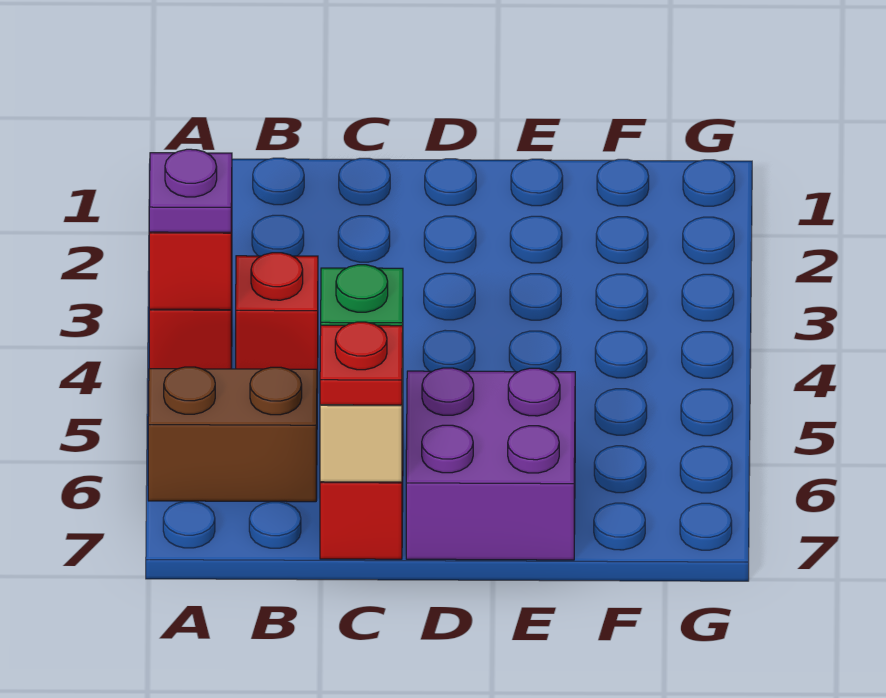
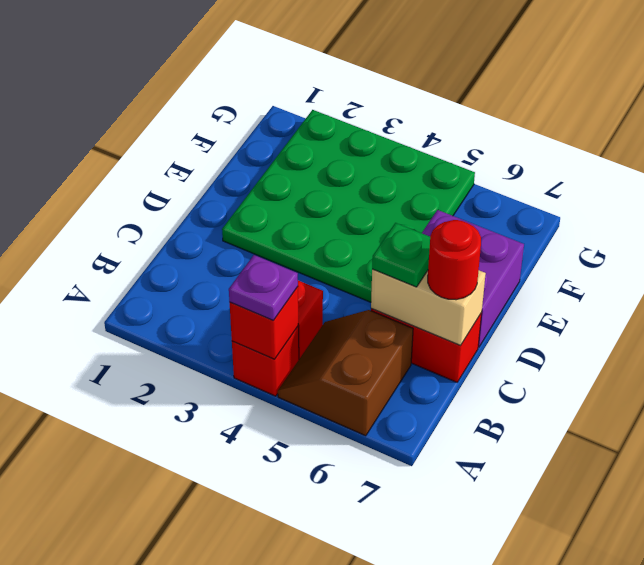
red 1x1 plate [320,322,403,405] -> red 1x1 round brick [428,220,481,300]
none -> green 4x4 plate [222,110,475,302]

